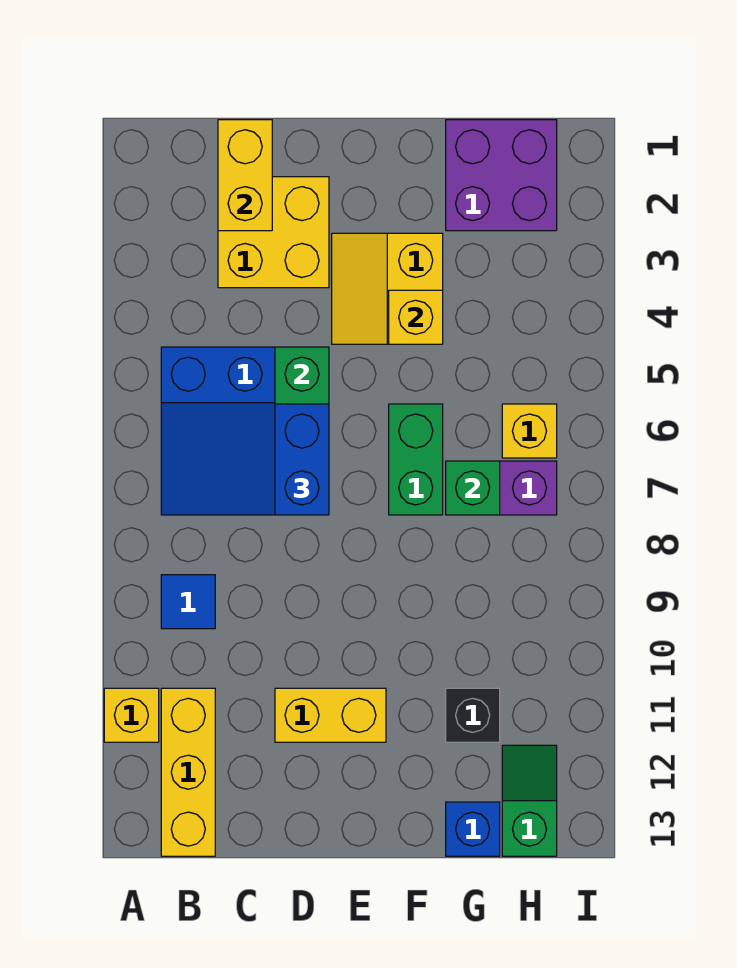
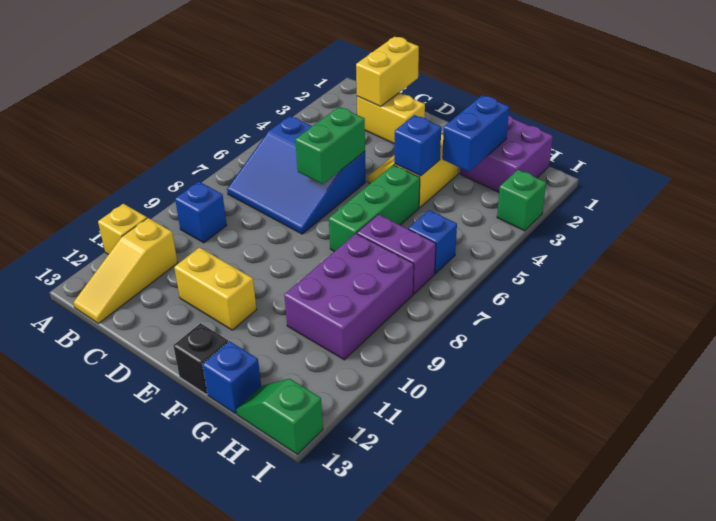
blue 1x1 tile [161,575,215,629] -> blue 1x1 brick [175,181,227,243]
yellow 1x3 brick [161,688,215,856] -> yellow 1x3 slope [73,218,178,323]
yellow 2x2 brick [218,177,329,288] -> yellow 1x2 brick [357,93,425,144]
blue 1x2 brick [275,404,329,515] -> blue 1x2 brick moved to [442,95,509,172]
yellow 1x1 brick [389,290,443,344] -> blue 1x1 brick [394,115,441,176]
green 1x2 brick [389,404,443,515] -> green 1x3 brick [329,165,420,252]
green 1x1 brick [446,461,500,515] -> green 1x1 brick moved to [497,170,546,231]
none -> purple 2x3 brick [284,234,414,360]
black 1x1 brick [446,688,500,742] -> black 1x1 brick moved to [174,323,228,394]
yellow 1x1 brick [502,404,557,458] -> blue 1x1 brick [408,210,457,274]
green 1x2 slope [502,745,557,856] -> green 1x2 slope turned to [236,379,323,454]

